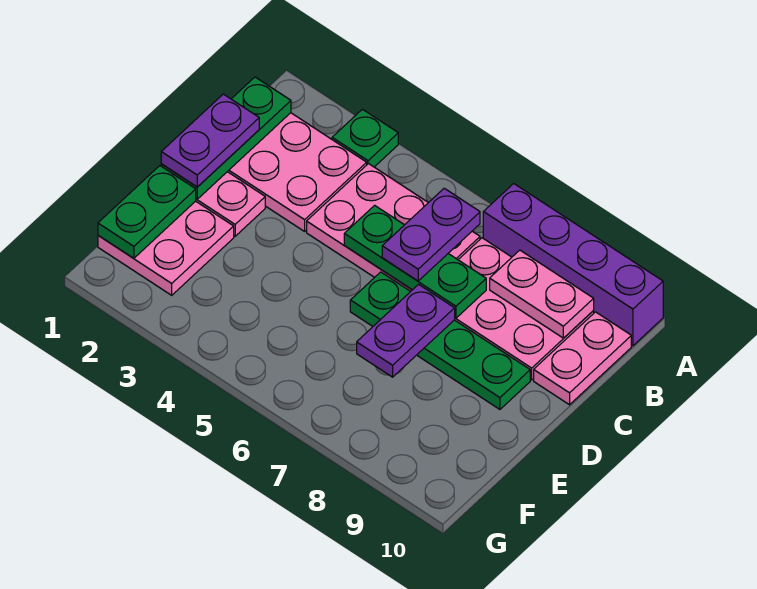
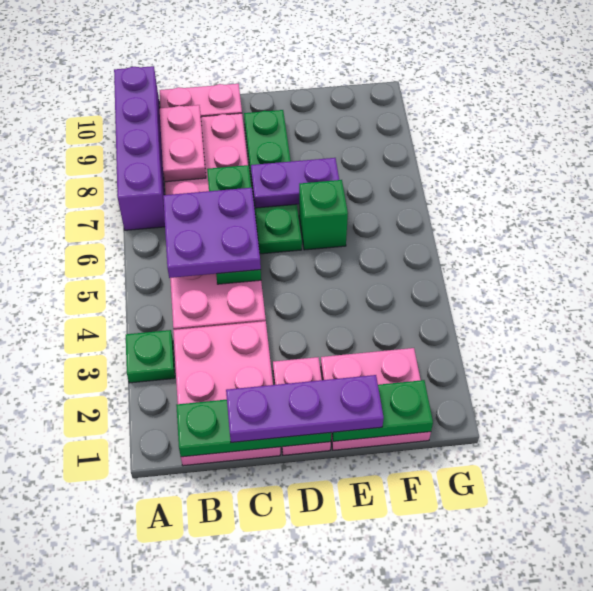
purple 1x2 plate [382,188,480,281] -> purple 2x2 plate [163,188,261,278]
purple 1x2 plate [161,94,259,187] -> purple 1x3 plate [226,375,384,442]
none -> green 1x1 brick [299,180,348,250]

